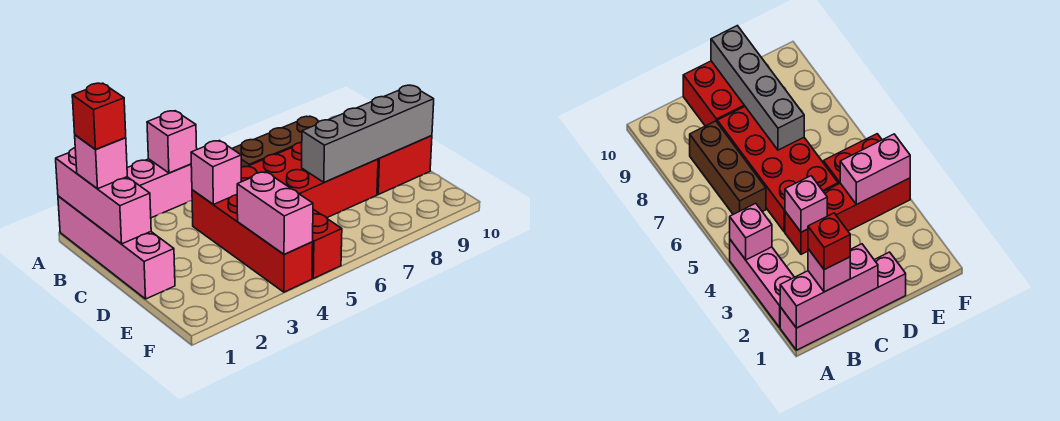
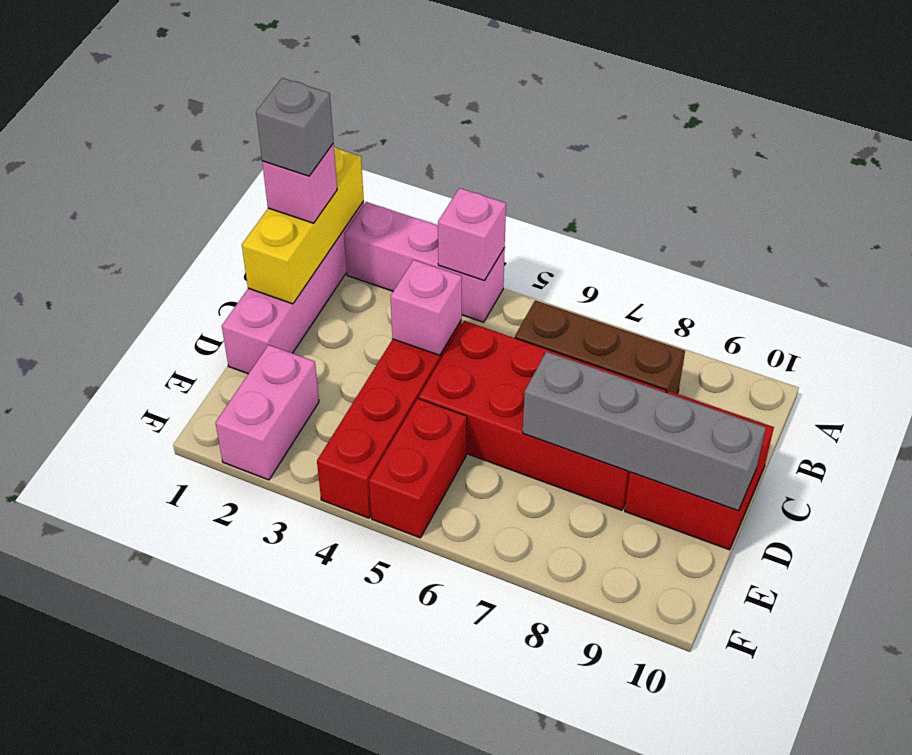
pink 1x3 brick [56,148,151,244] -> yellow 1x3 brick [242,147,364,304]
red 1x1 brick [72,83,126,149] -> grey 1x1 brick [256,78,334,176]
pink 1x2 brick [237,172,313,254] -> pink 1x2 brick moved to [216,345,319,480]

